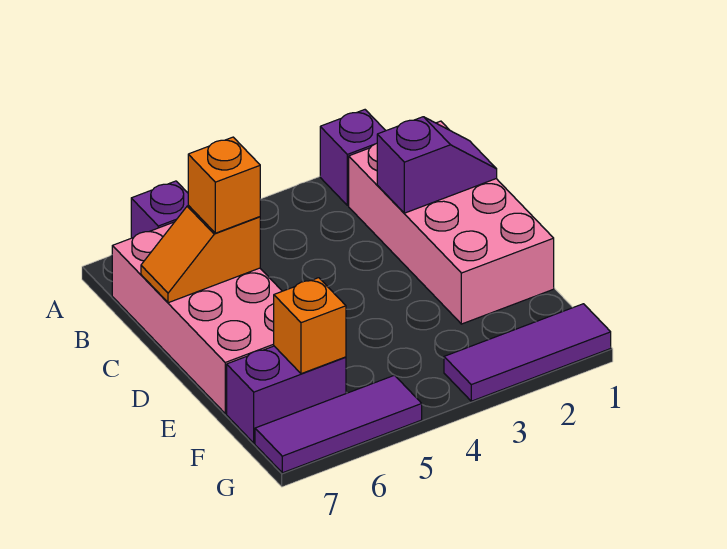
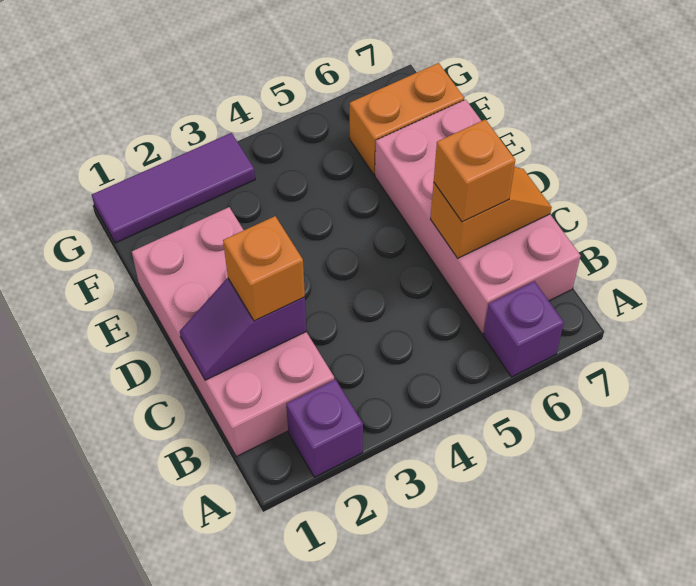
purple 1x2 brick [227,346,346,443] -> orange 1x2 brick [350,63,464,174]
orange 1x1 brick [274,278,346,374] -> orange 1x1 brick moved to [223,216,305,321]
purple 1x3 tile [255,375,422,473] -> none

